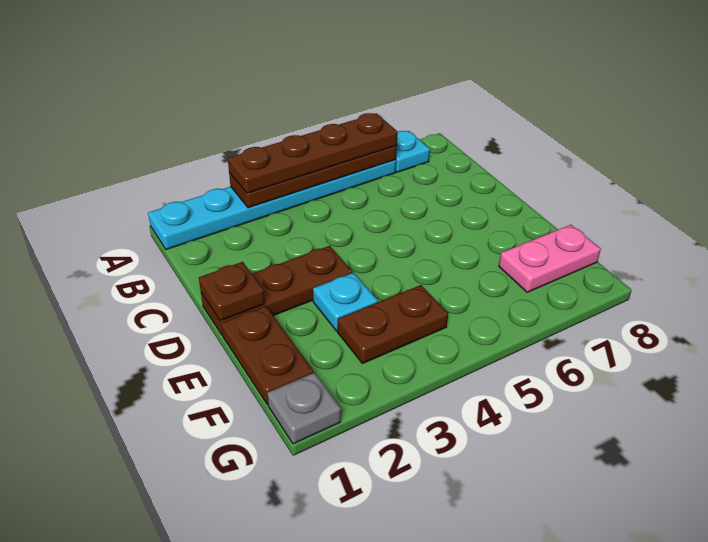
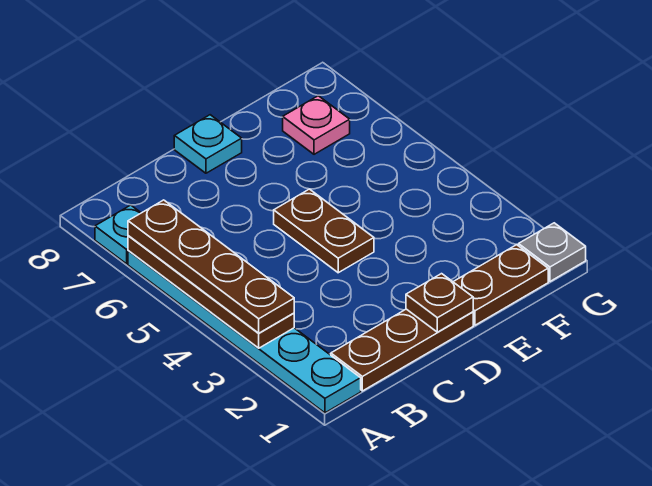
brown 1x3 plate [201,246,352,335] -> brown 1x3 plate turned to [331,309,473,391]
cyan 1x1 plate [313,273,378,331] -> cyan 1x1 plate moved to [174,115,242,173]
brown 1x2 plate [337,285,448,364] -> brown 1x2 plate moved to [274,189,374,273]
pink 1x2 plate [499,225,601,292] -> pink 1x1 plate [283,96,350,154]

